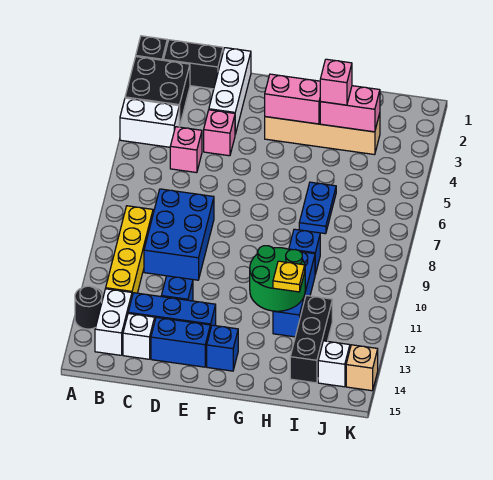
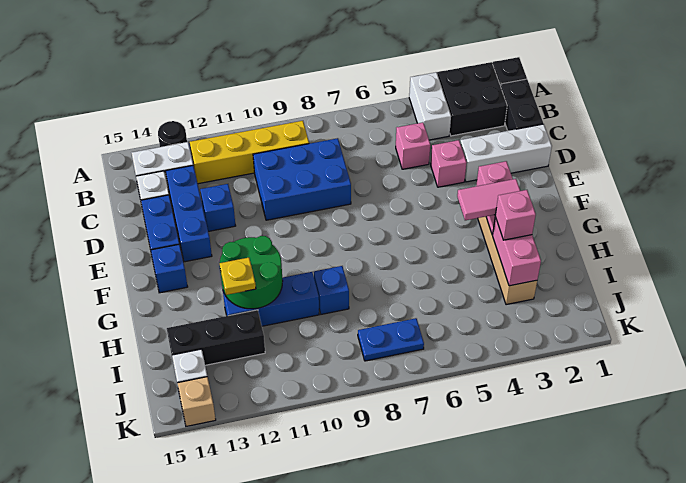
none -> pink 1x2 tile [457,179,520,220]
blue 1x2 plate [299,182,336,234] -> blue 1x2 plate moved to [358,318,424,361]

